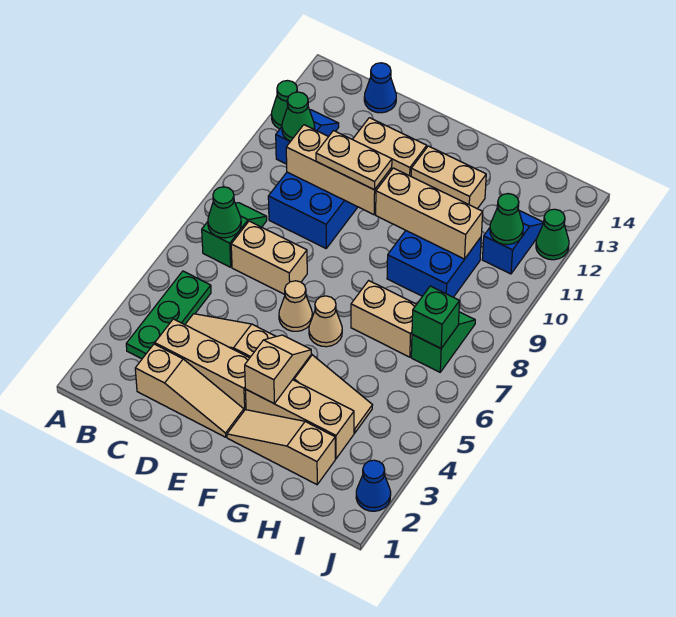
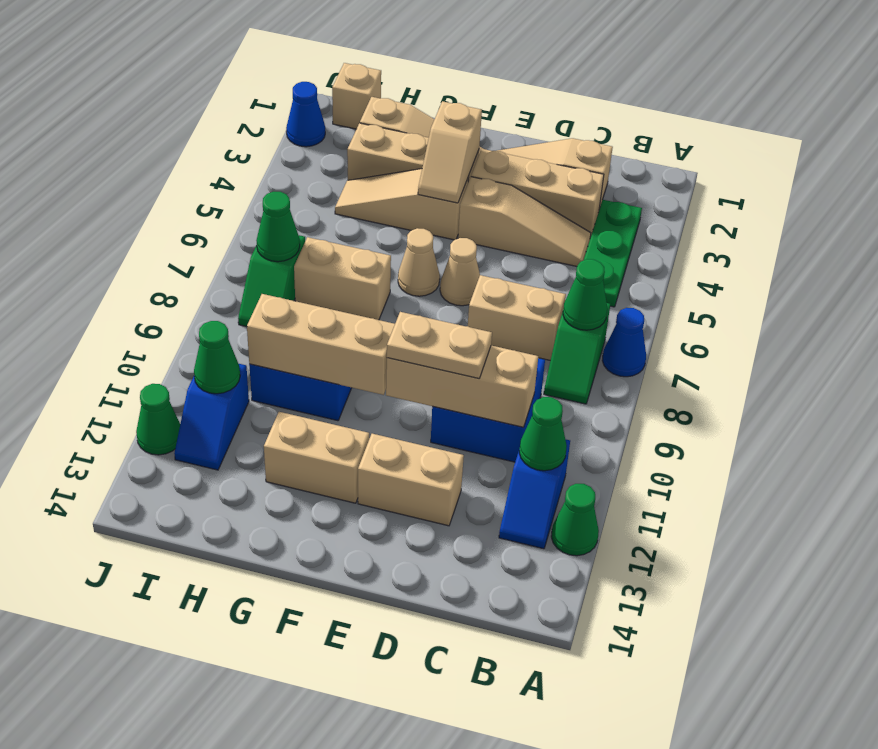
blue 1x1 cone [364,63,396,113] -> blue 1x1 cone moved to [602,308,646,377]
none -> tan 1x1 brick [332,63,381,129]
green 1x1 brick [412,286,460,348] -> green 1x1 cone [256,192,300,262]

